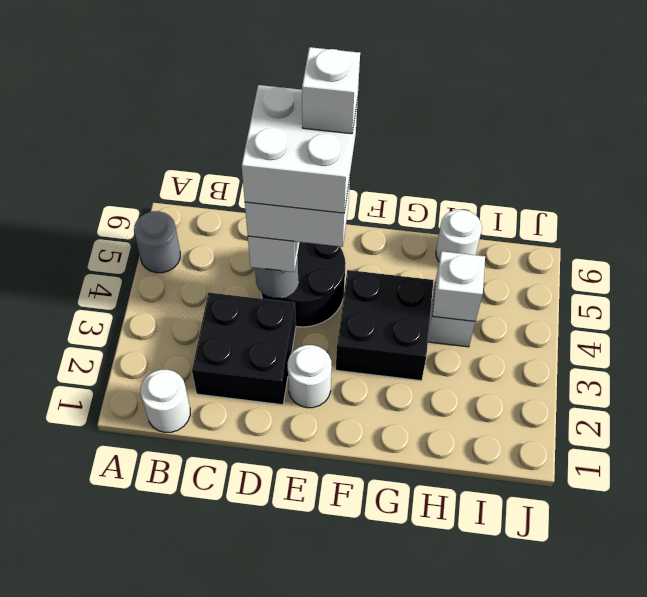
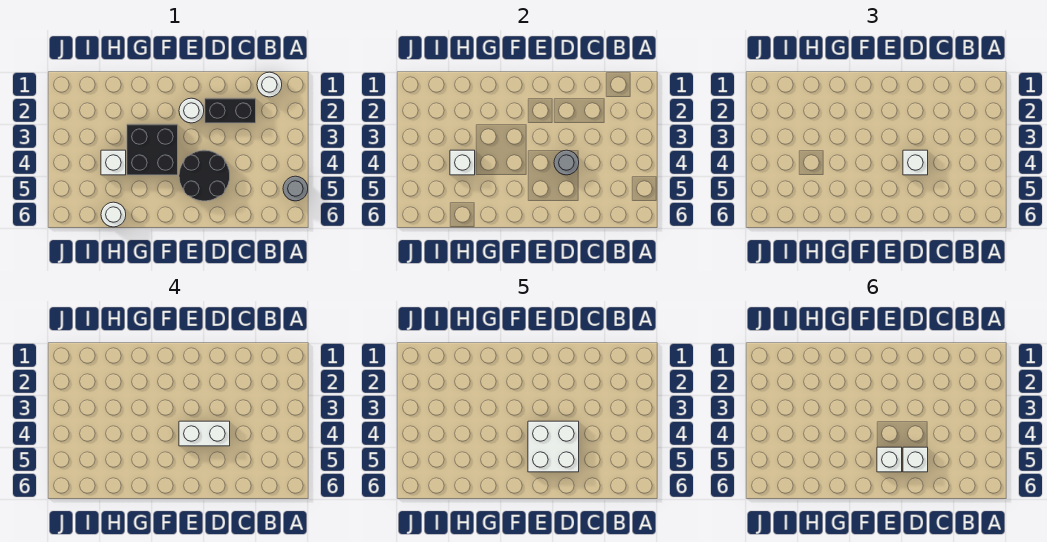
black 2x2 brick [192,293,296,405] -> black 1x2 brick [205,98,256,123]
none -> white 1x1 brick [903,447,928,472]

